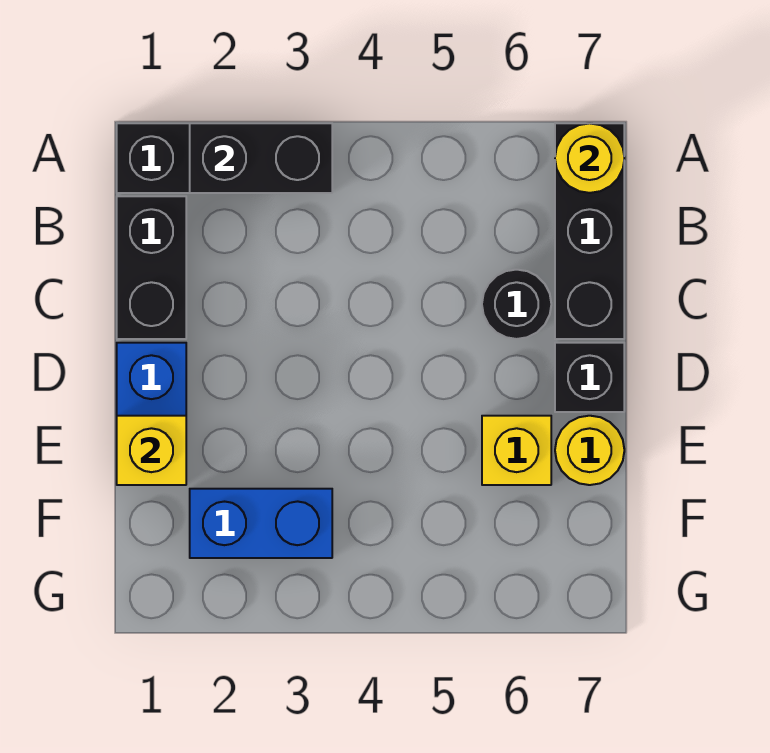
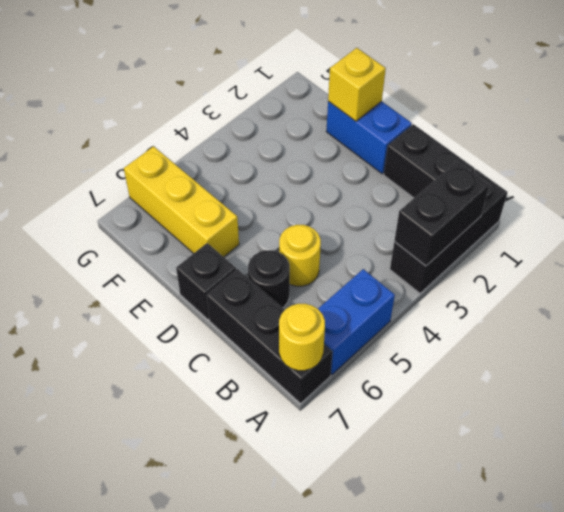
yellow 1x1 brick [482,416,551,485] -> yellow 1x3 brick [124,146,239,257]
yellow 1x1 round brick [555,416,624,485] -> yellow 1x1 round brick moved to [279,225,321,286]
blue 1x2 brick [190,489,332,558] -> blue 1x2 brick moved to [318,269,395,375]

